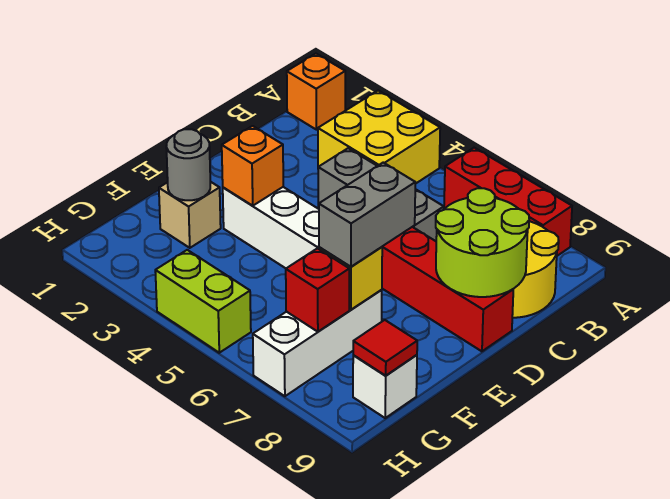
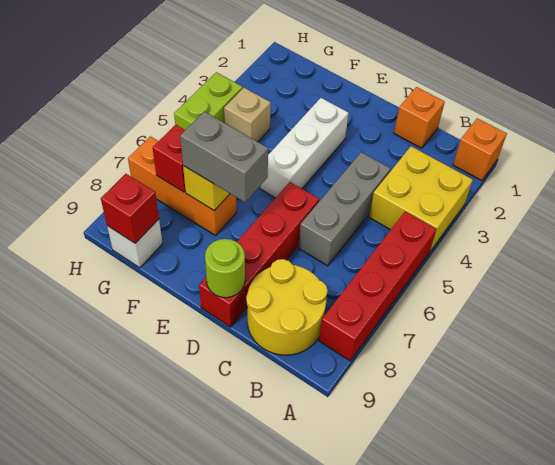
red 1x3 brick [444,148,572,256] -> red 1x4 brick [319,212,436,361]
lime 2x2 round brick [436,188,529,297] -> lime 1x1 round brick [205,239,245,298]
orange 1x1 brick [222,126,283,206] -> orange 1x1 brick moved to [394,87,445,148]
tan 1x1 brick [159,182,221,248] -> tan 1x1 brick moved to [224,88,271,142]
grey 1x1 round brick [166,129,210,200] -> none
white 1x3 brick [253,290,382,396] -> orange 1x3 brick [128,136,237,236]
red 1x1 tile [353,320,417,376] -> red 1x1 brick [101,174,159,243]

